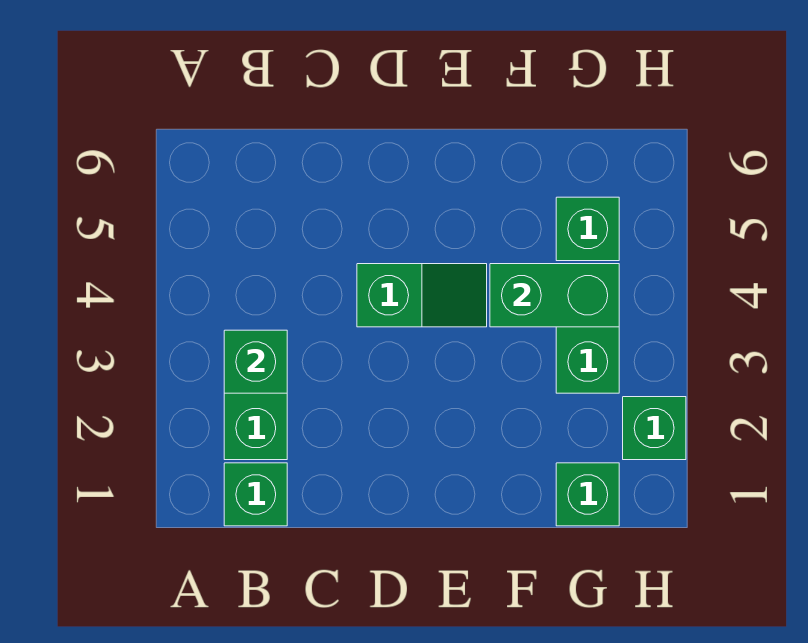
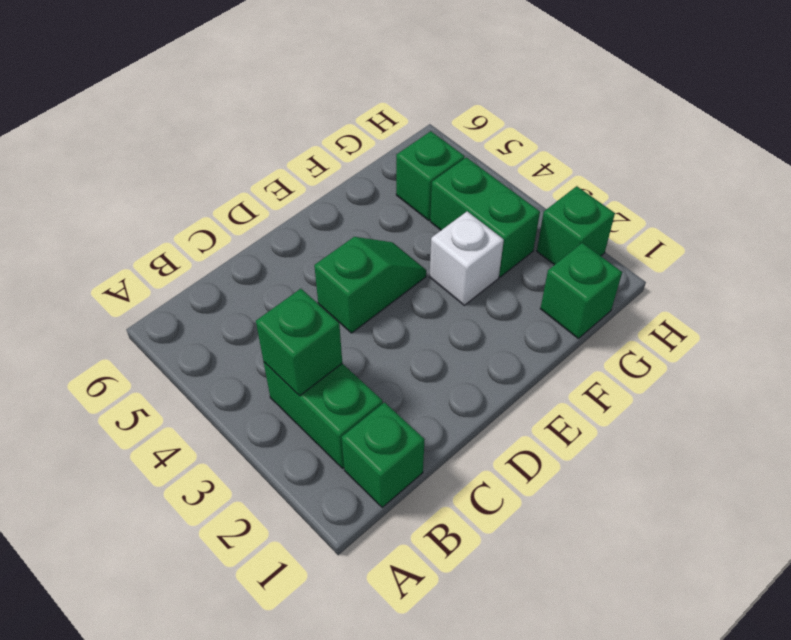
none -> white 1x1 brick [430,211,504,305]
green 1x2 brick [490,264,619,327] -> none

